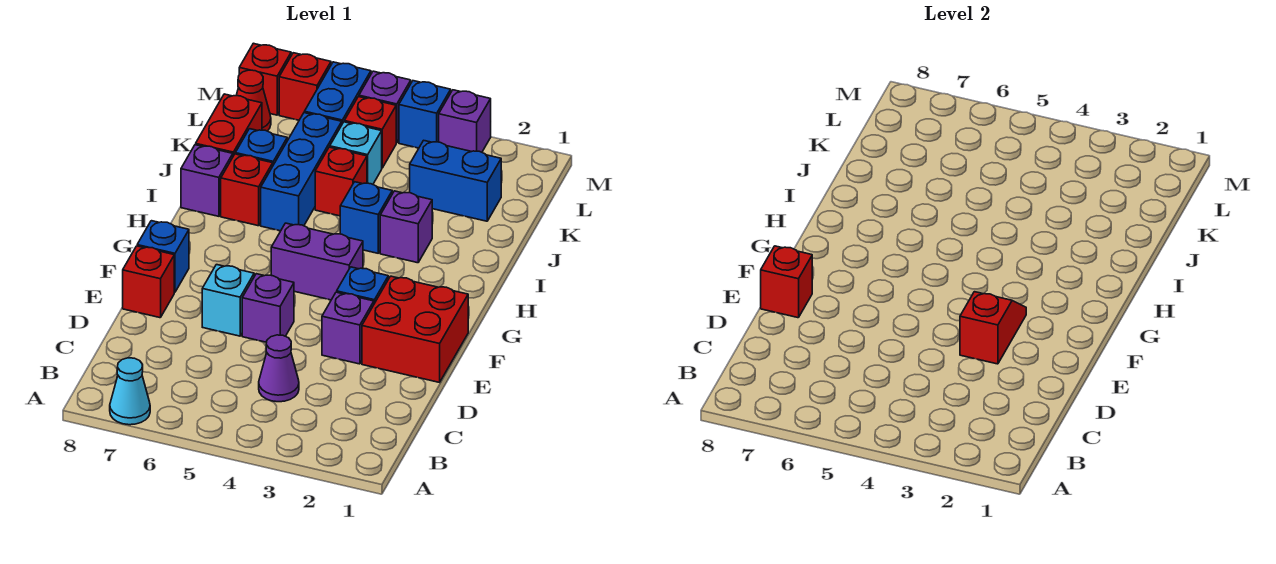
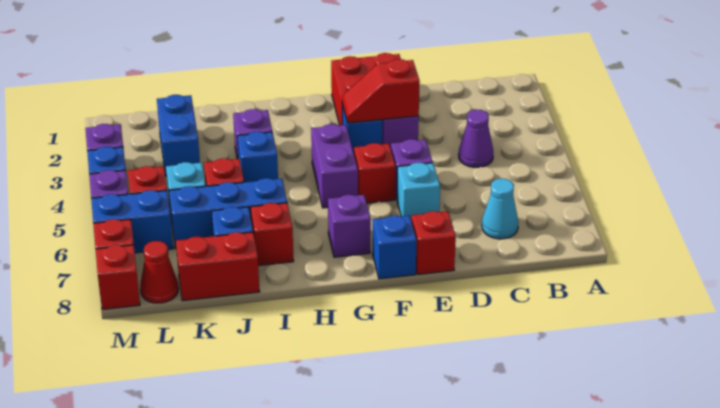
cyan 1x1 cone [110,358,150,425] -> cyan 1x1 cone moved to [482,179,518,239]
red 1x1 brick [761,246,812,318] -> red 1x1 brick moved to [354,143,395,203]
purple 1x1 brick [181,145,233,216] -> purple 1x1 brick moved to [328,195,371,257]

